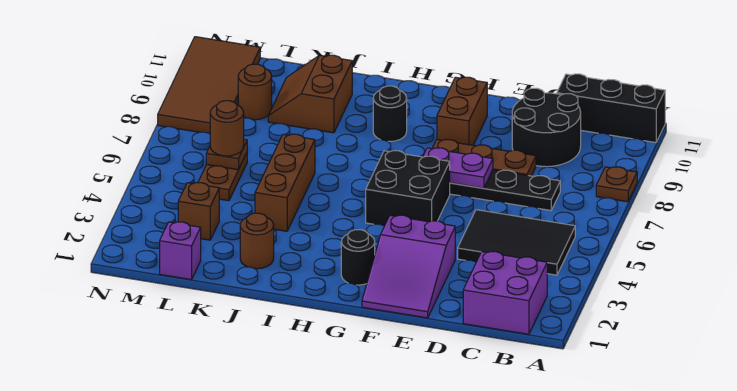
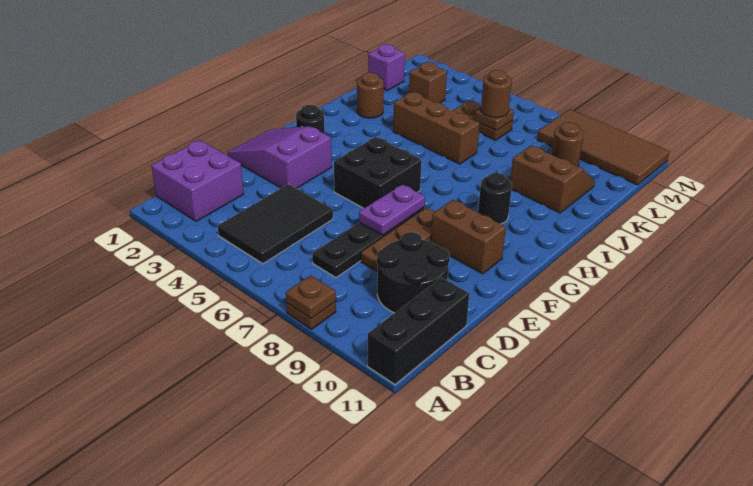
none -> brown 1x1 plate [286,275,336,319]

